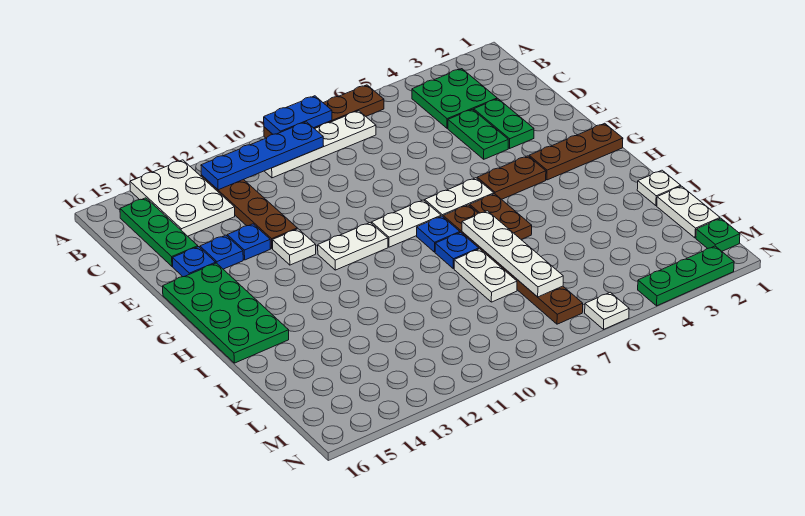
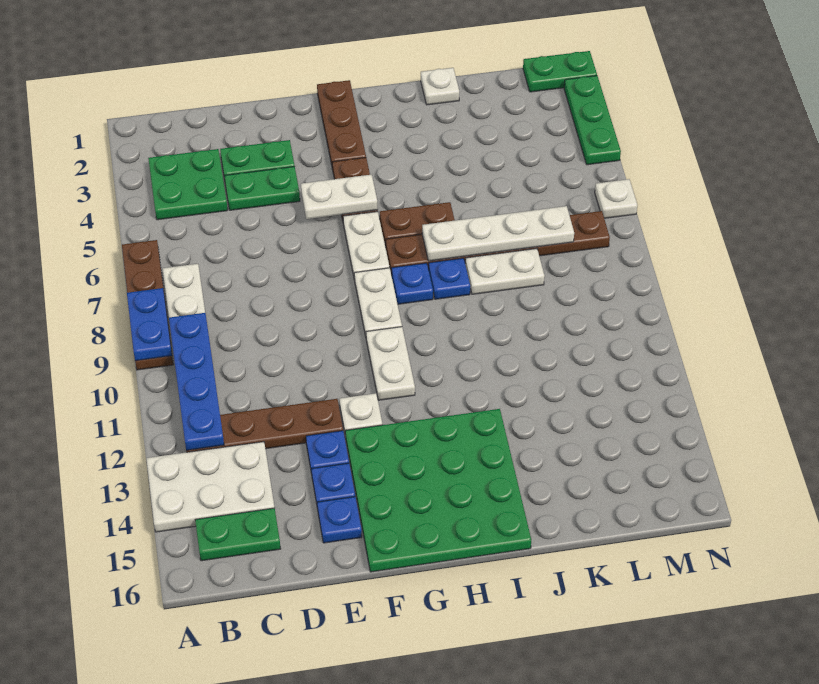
green 1x3 plate [120,198,198,266] -> green 1x2 plate [195,508,281,561]
green 2x4 plate [163,263,289,363] -> green 4x4 plate [345,409,531,572]
white 1x2 plate [657,186,720,238] -> white 1x2 plate moved to [301,175,378,219]
green 1x1 plate [696,218,740,251] -> green 1x2 plate [523,51,597,92]

